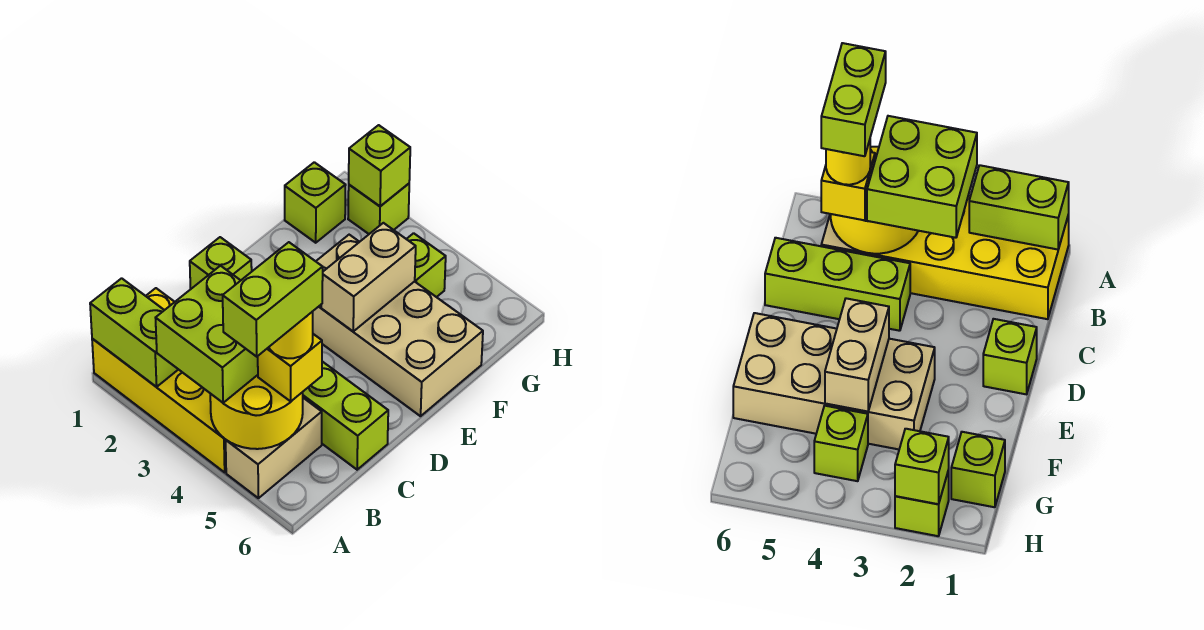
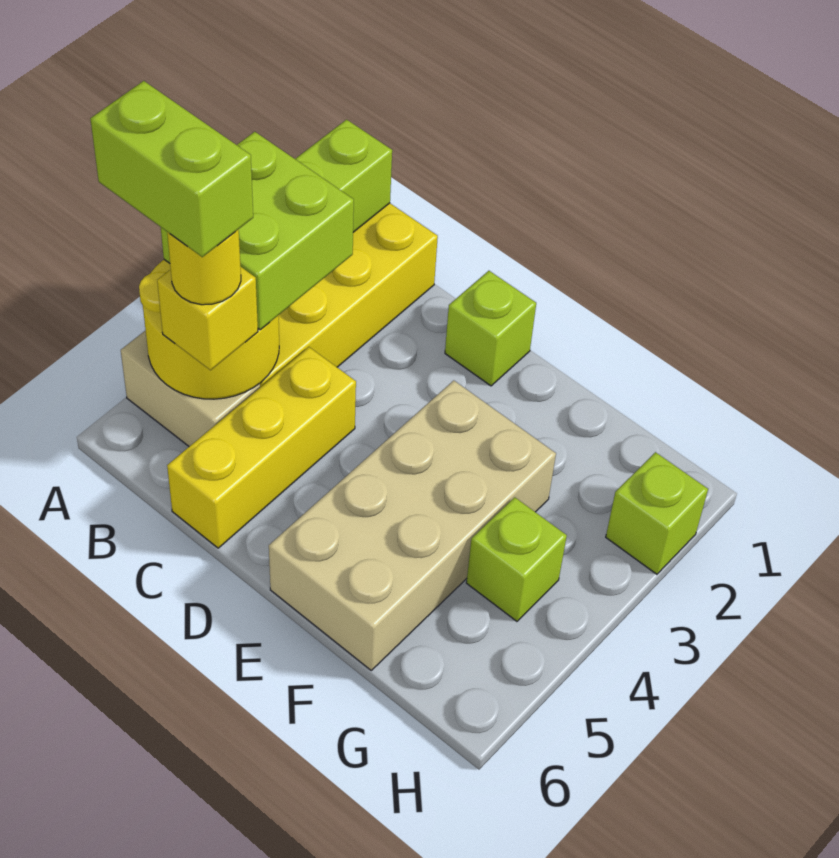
lime 1x3 brick [303,362,388,470] -> yellow 1x3 brick [167,347,356,548]
tan 1x2 brick [321,223,416,331] -> none
lime 1x1 brick [285,162,346,243] -> none
lime 1x1 brick [349,125,410,206] -> none

